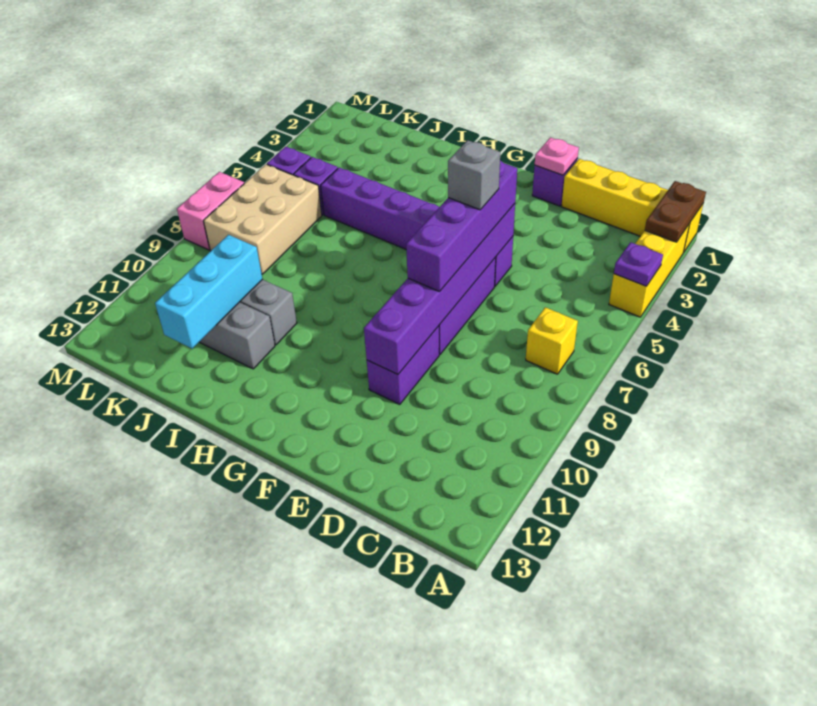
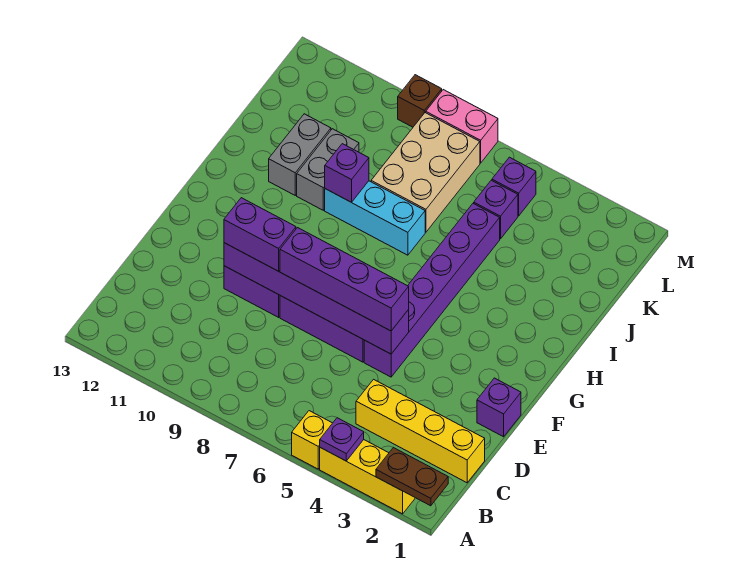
yellow 1x4 brick [561,159,703,253] -> yellow 1x4 brick turned to [356,379,485,483]
yellow 1x1 brick [526,307,578,374] -> yellow 1x1 brick moved to [292,411,332,469]
pink 1x1 plate [535,138,579,175] -> none
grey 1x1 brick [448,140,500,210] -> none
none -> purple 1x2 brick [224,198,296,271]
none -> purple 1x1 brick [325,144,369,202]
cyan 1x3 brick [155,235,262,348] -> cyan 1x3 brick moved to [325,181,425,255]
tan 2x3 brick [204,164,322,274] -> tan 2x3 brick turned to [371,113,480,232]
none -> brown 1x1 brick [398,75,442,127]

